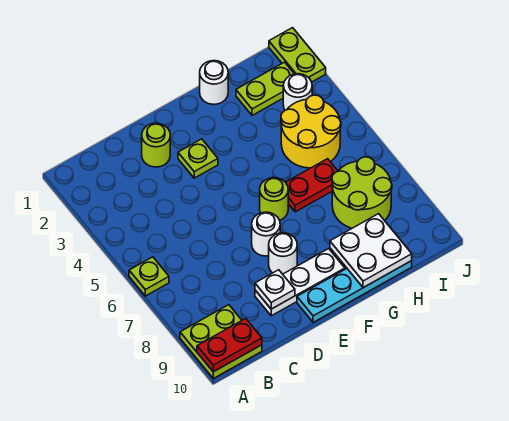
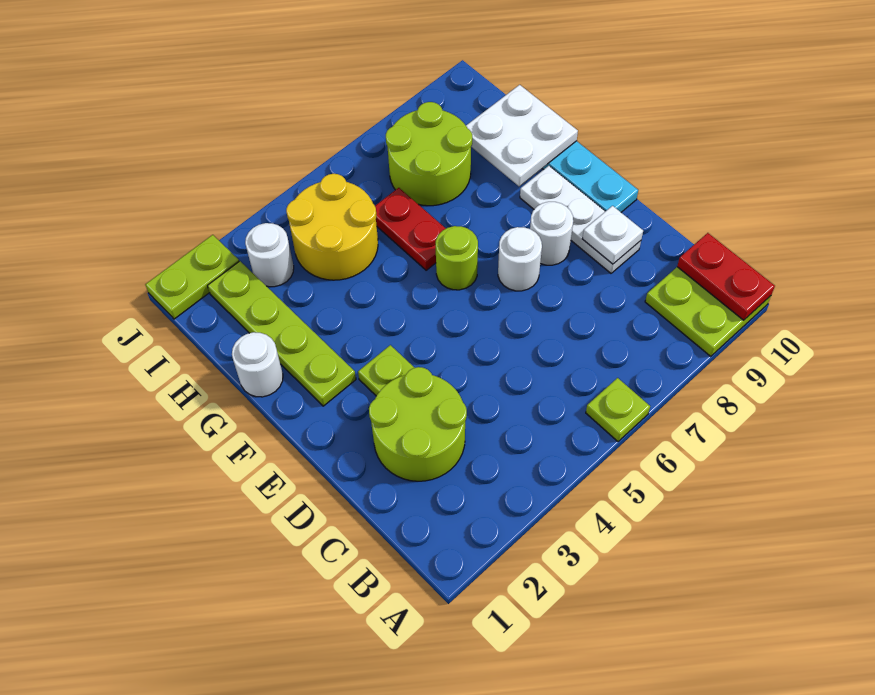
lime 1x1 round brick [142,123,170,167] -> lime 2x2 round brick [369,367,467,481]
lime 1x2 plate [236,62,294,115] -> lime 1x4 plate [207,261,356,406]

